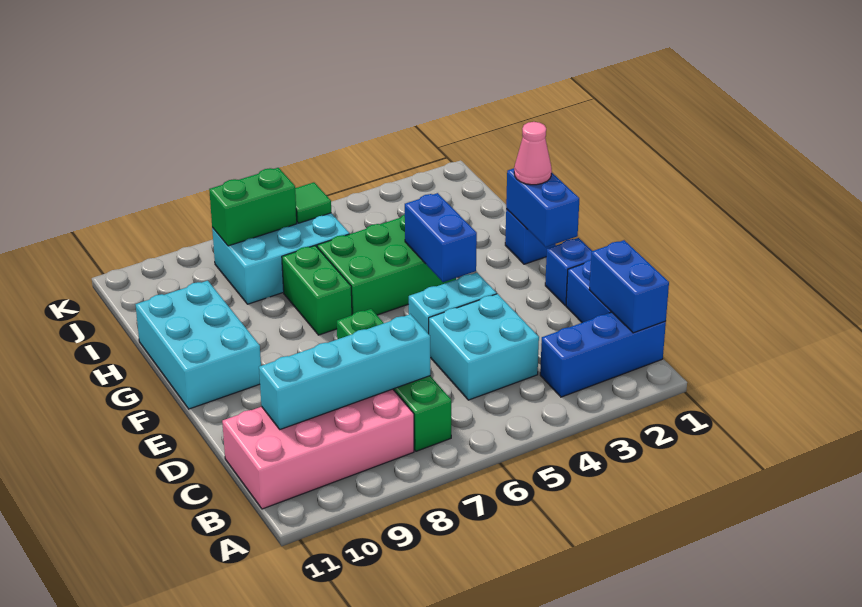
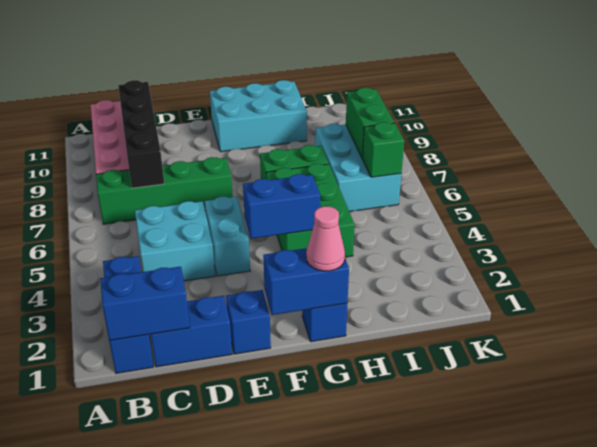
cyan 1x4 brick [259,314,430,429] -> black 1x4 brick [118,80,164,188]
green 1x1 tile [295,182,331,223] -> green 1x1 brick [362,122,404,177]

